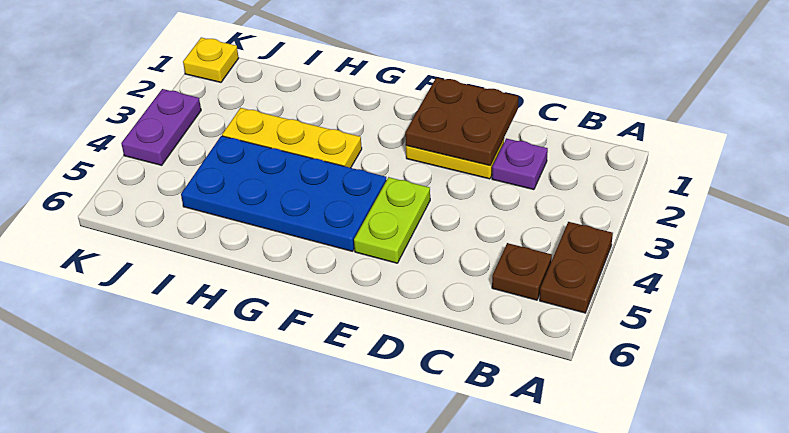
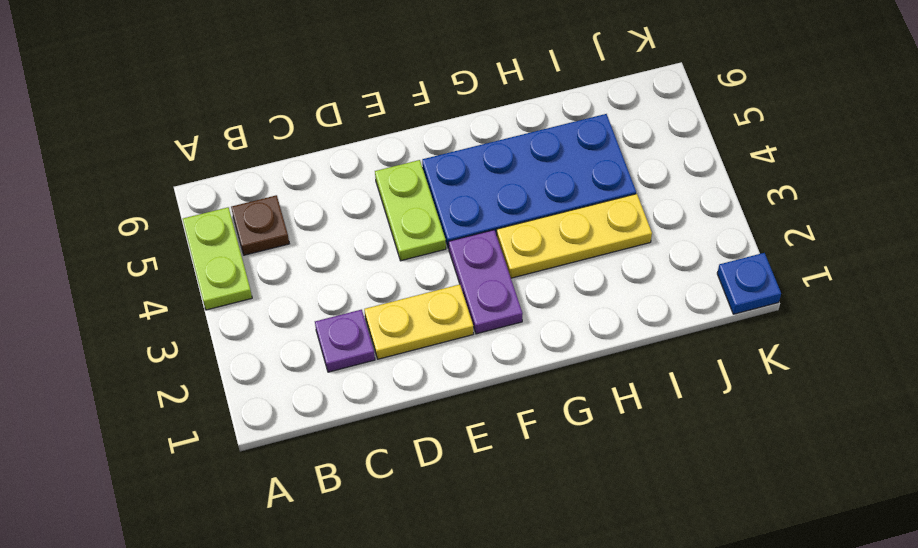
brown 1x2 plate [540,222,613,313] -> lime 1x2 plate [183,207,252,310]
brown 2x2 plate [405,78,519,165] -> none
yellow 1x1 plate [183,38,239,82] -> blue 1x1 plate [717,253,781,314]
purple 1x2 plate [121,89,201,165] -> purple 1x2 plate moved to [449,230,523,334]

